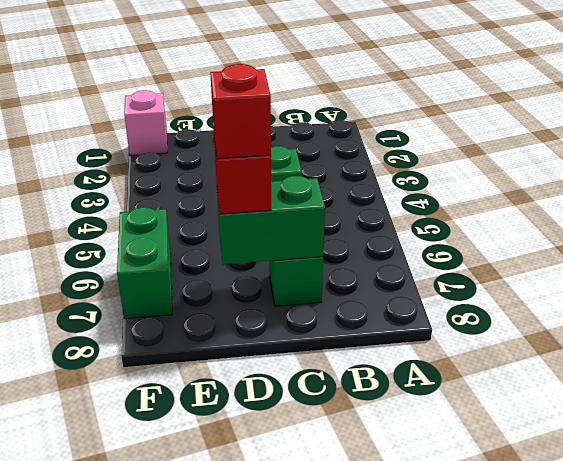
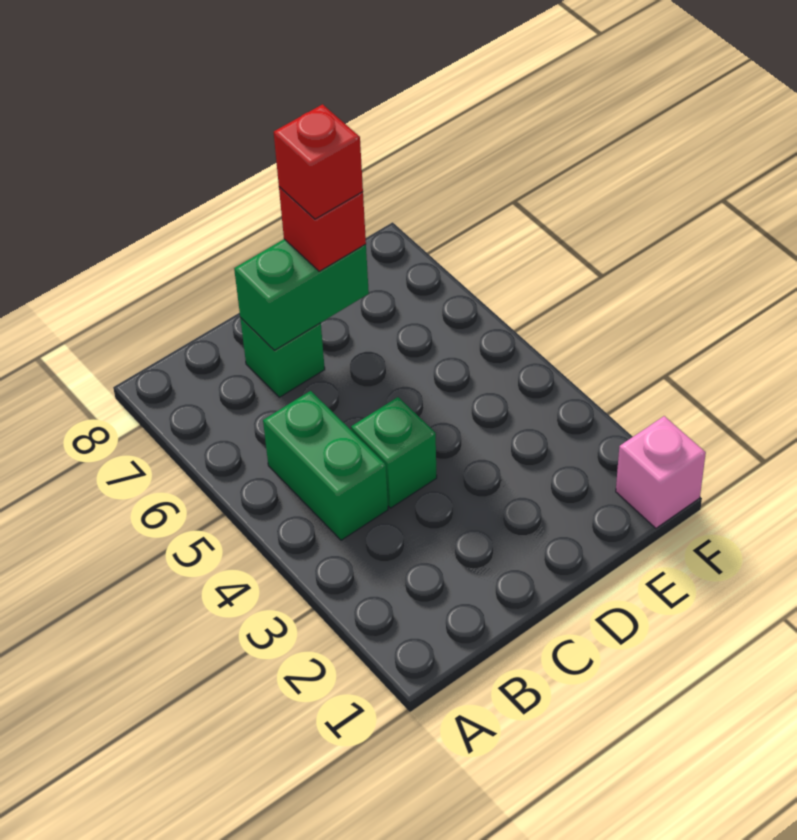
green 1x2 brick [117,207,172,319] -> green 1x2 brick moved to [263,391,388,540]

